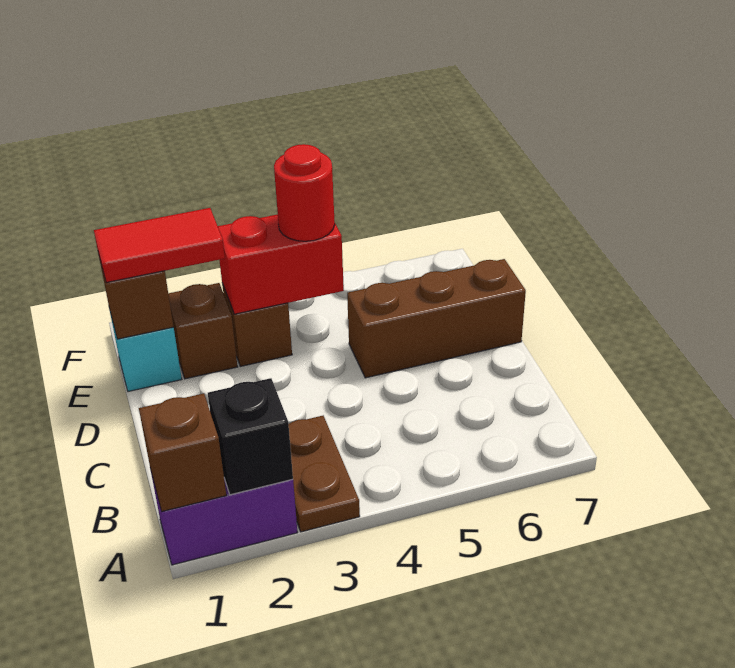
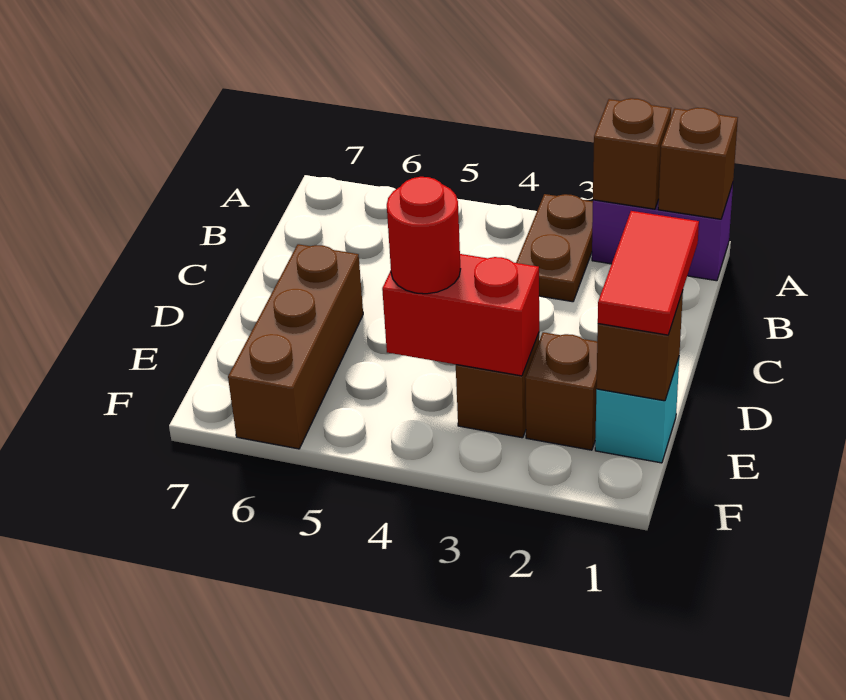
black 1x1 brick [208,378,293,495] -> brown 1x1 brick [593,98,671,209]
brown 1x3 brick [347,259,526,378] -> brown 1x3 brick turned to [228,244,363,449]
red 1x2 tile [94,208,225,283] -> red 1x2 tile turned to [598,211,699,335]

